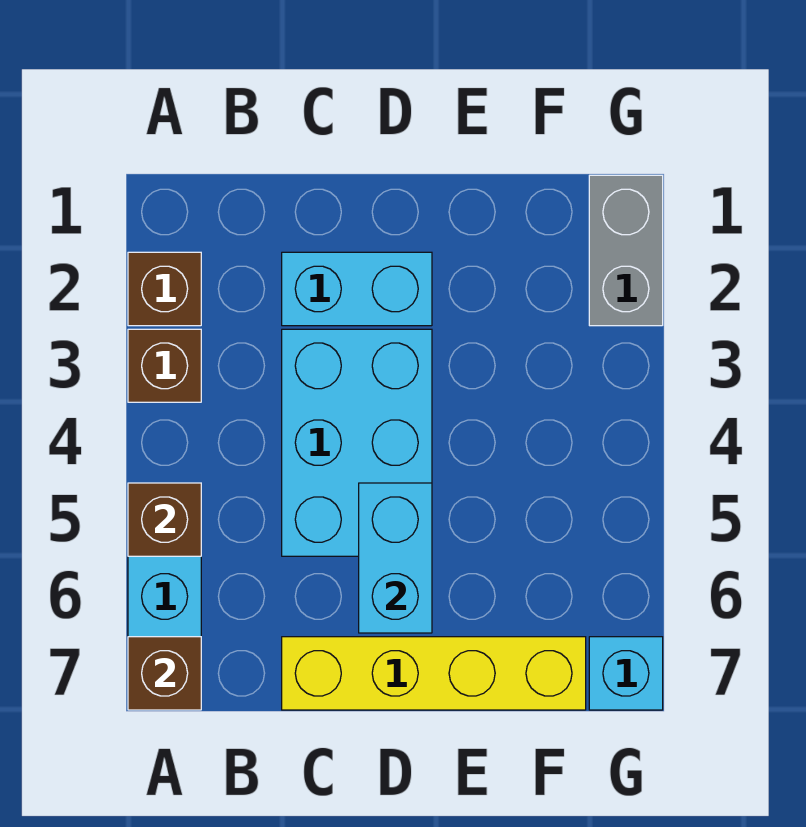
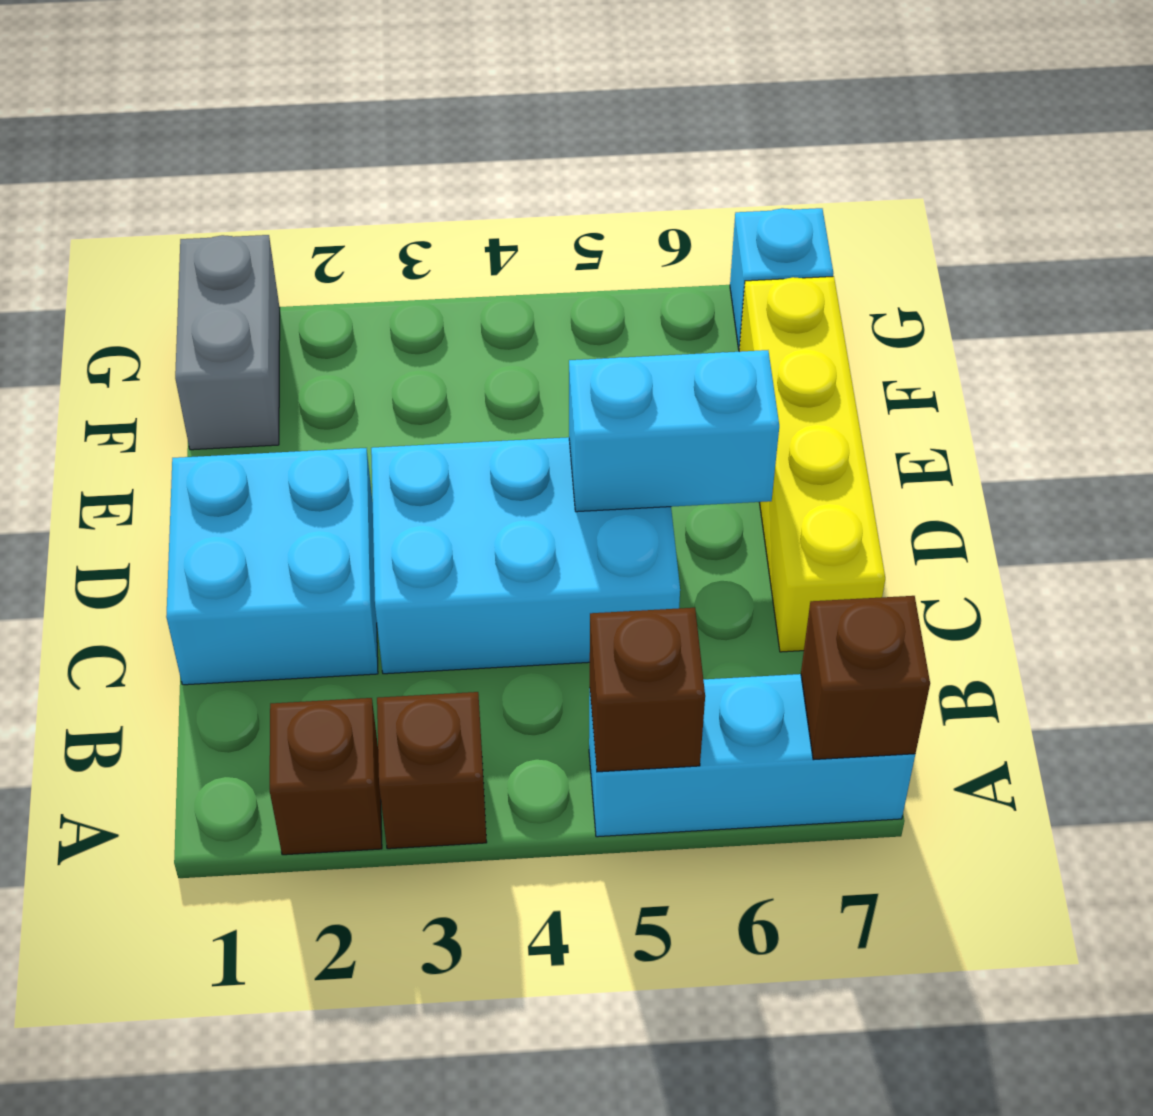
cyan 1x2 brick [282,252,432,326] -> cyan 2x2 brick [166,448,378,685]
grey 1x2 brick [589,175,663,326] -> grey 1x2 brick turned to [175,235,280,450]

